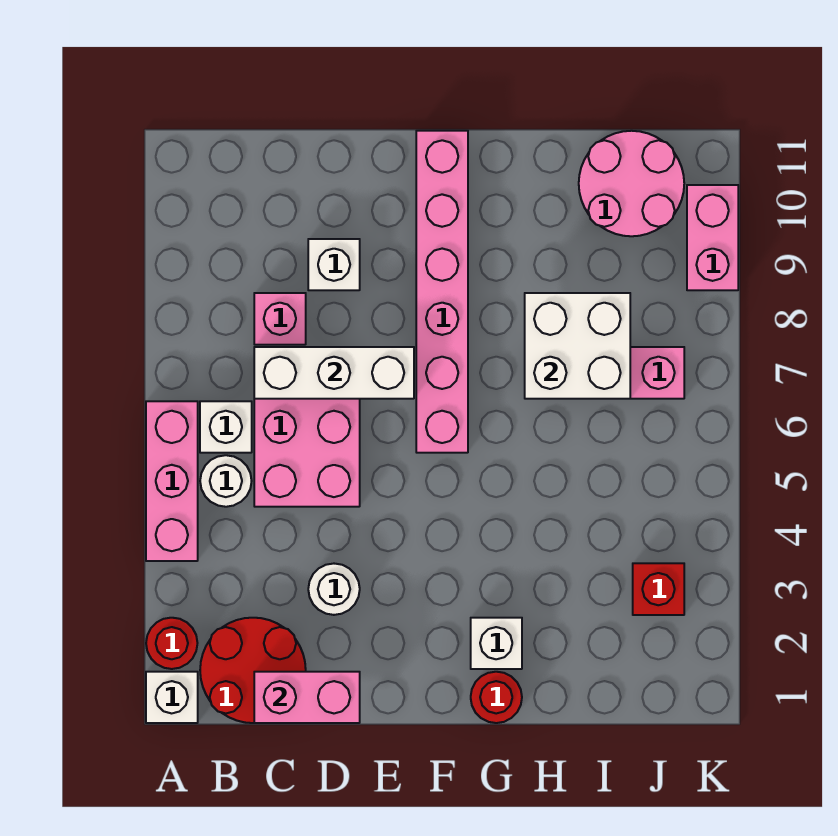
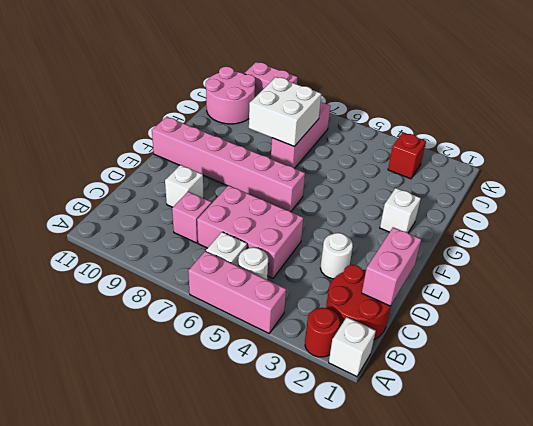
white 1x3 brick [254,347,414,399] -> none
red 1x1 round brick [471,672,522,723] -> none

